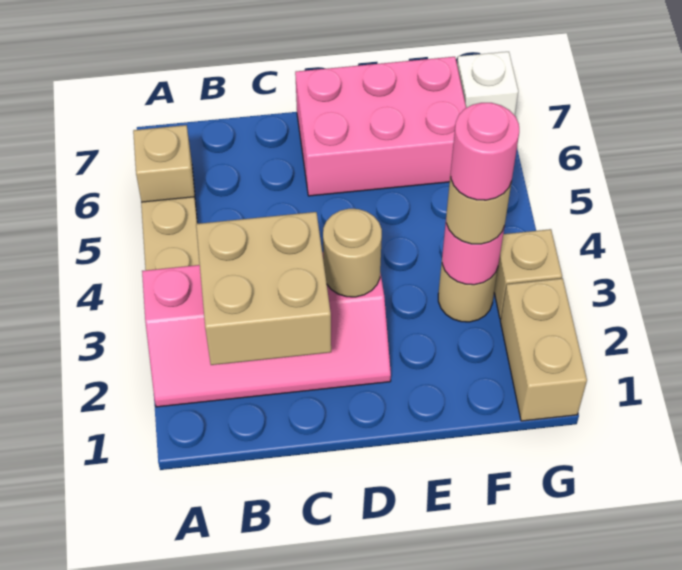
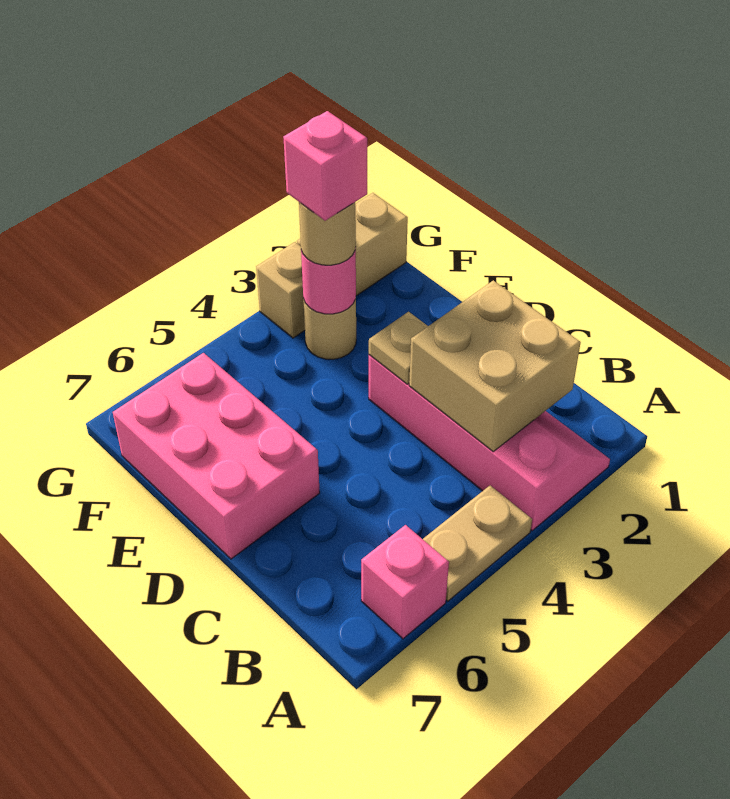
tan 1x1 brick [133,125,196,204] -> pink 1x1 brick [361,525,449,639]
tan 1x1 round brick [323,209,382,297] -> tan 1x1 plate [369,312,428,384]
pink 1x1 round brick [451,103,519,200] -> pink 1x1 brick [283,111,367,221]
white 1x1 brick [457,52,518,115] -> none

